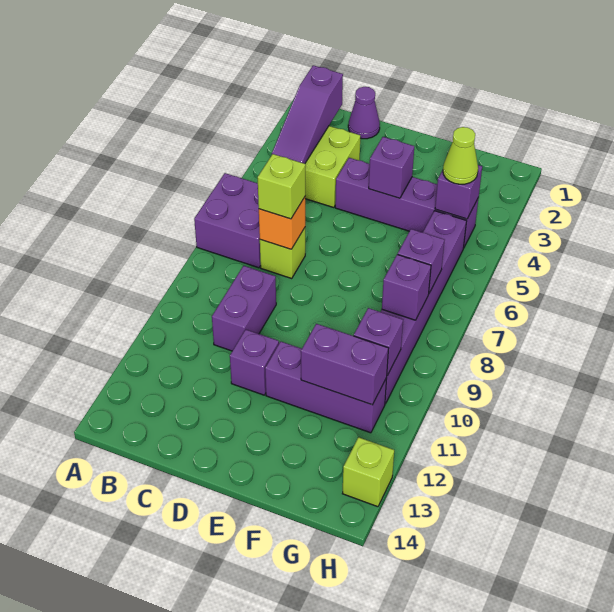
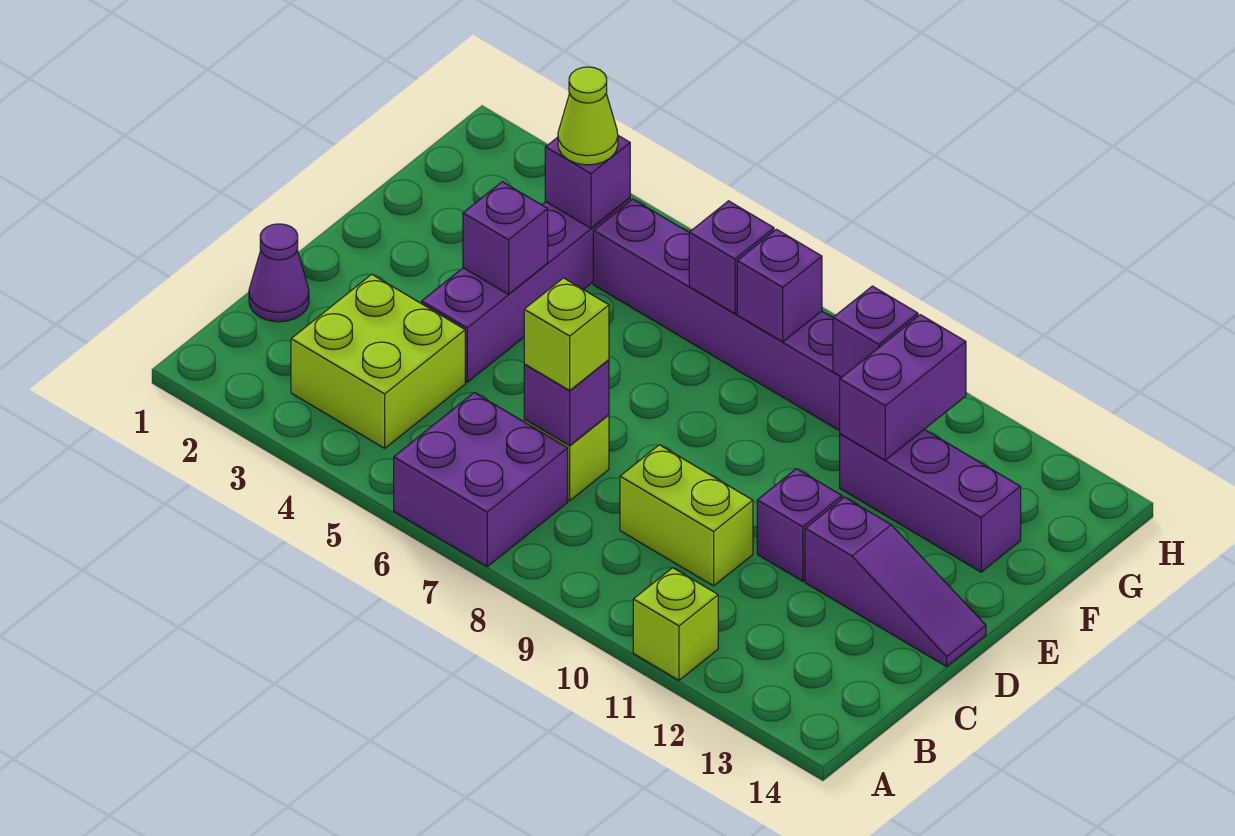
purple 1x3 slope [272,65,343,164] -> purple 1x3 slope moved to [805,497,986,667]
orange 1x1 brick [259,197,305,249] -> purple 1x1 brick [524,360,609,445]
purple 1x2 brick [212,266,276,351] -> lime 1x2 brick [620,445,753,586]
purple 1x3 brick [265,342,387,433] -> purple 1x3 brick turned to [840,430,1021,572]
lime 1x1 brick [342,437,394,507] -> lime 1x1 brick moved to [633,568,718,680]

